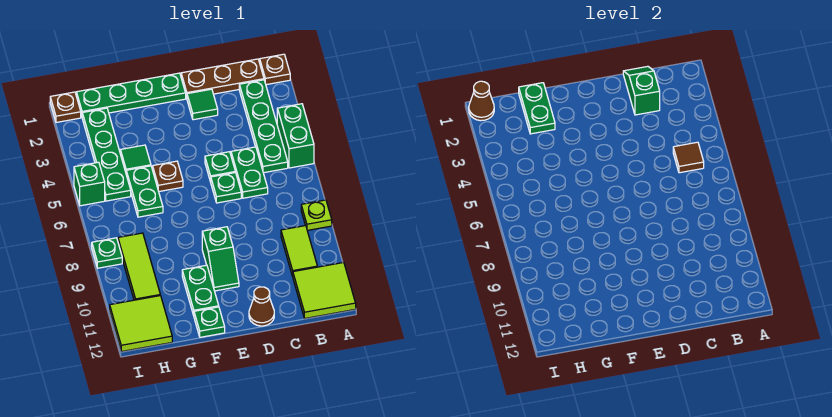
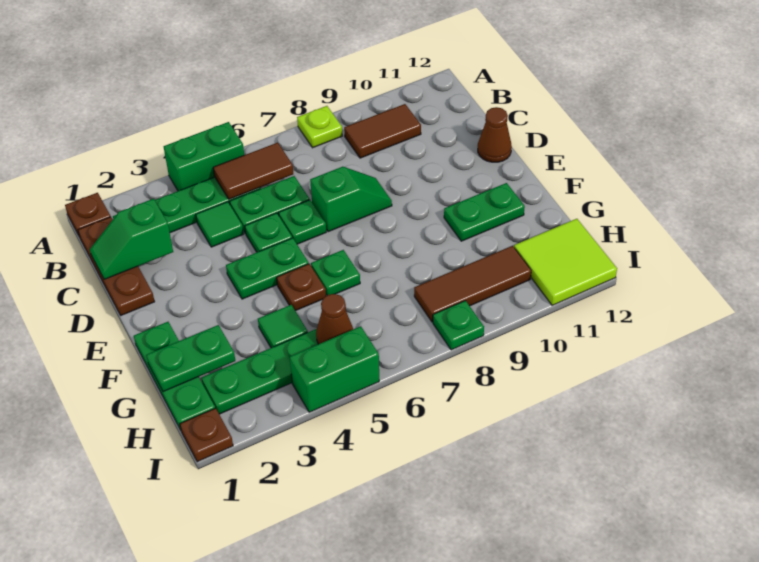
lime 2x2 tile [293,263,356,318] -> none
brown 1x1 tile [673,142,704,173] -> brown 1x2 tile [213,143,293,199]
lime 1x2 tile [281,226,317,276] -> brown 1x2 tile [344,104,421,158]
green 1x1 tile [187,89,218,120] -> green 1x1 tile moved to [196,202,243,247]
green 1x4 plate [76,73,186,116] -> green 1x3 plate [134,322,215,430]
green 1x2 slope [202,227,239,291] -> green 1x2 slope moved to [310,167,392,232]
green 1x1 plate [194,307,225,337] -> green 1x1 plate moved to [311,250,360,295]
green 1x2 plate [126,166,163,217] -> green 1x2 plate moved to [226,238,309,299]
lime 1x3 tile [118,233,160,300] -> brown 1x3 tile [414,246,531,322]
brown 1x1 cone [469,81,494,121] -> brown 1x1 cone moved to [316,294,353,344]
green 1x1 brick [74,162,105,206] -> green 1x2 brick [290,326,379,412]

